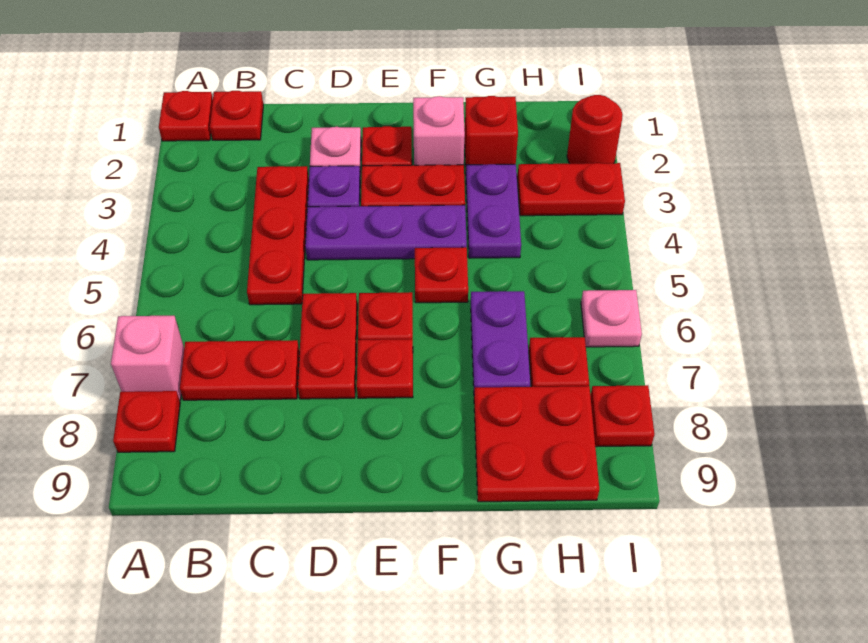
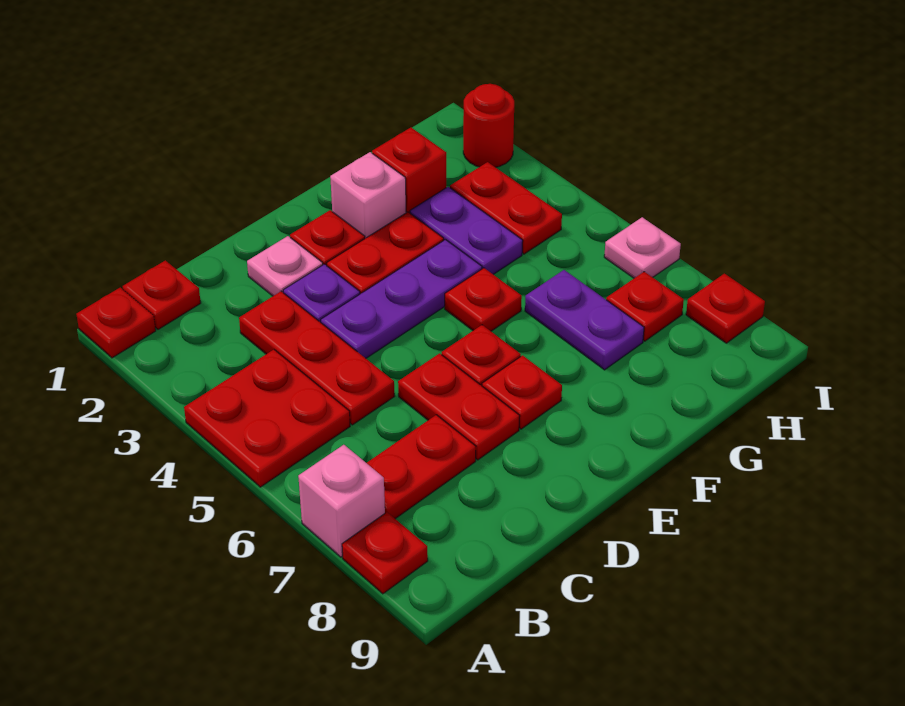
red 2x2 plate [474,386,599,502] -> red 2x2 plate moved to [184,350,350,487]
red 1x2 plate [517,163,625,216] -> red 1x2 plate turned to [450,162,562,254]

